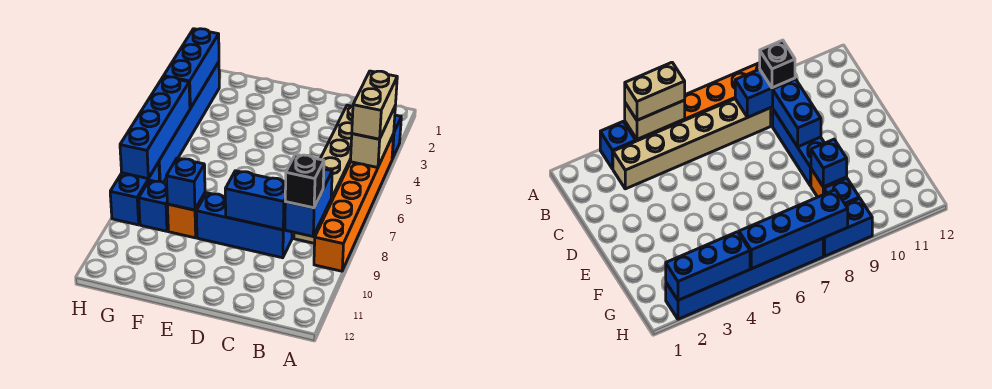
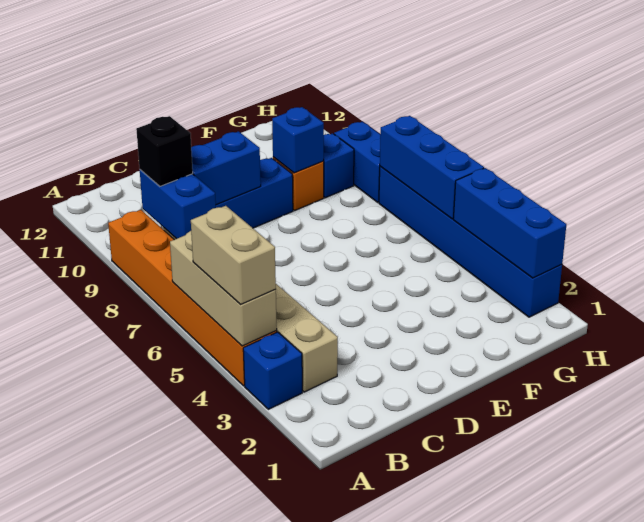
tan 1x2 brick [351,107,395,168] -> tan 1x3 brick [170,231,277,346]
blue 1x4 brick [120,76,190,178] -> blue 1x3 brick [380,116,484,219]

